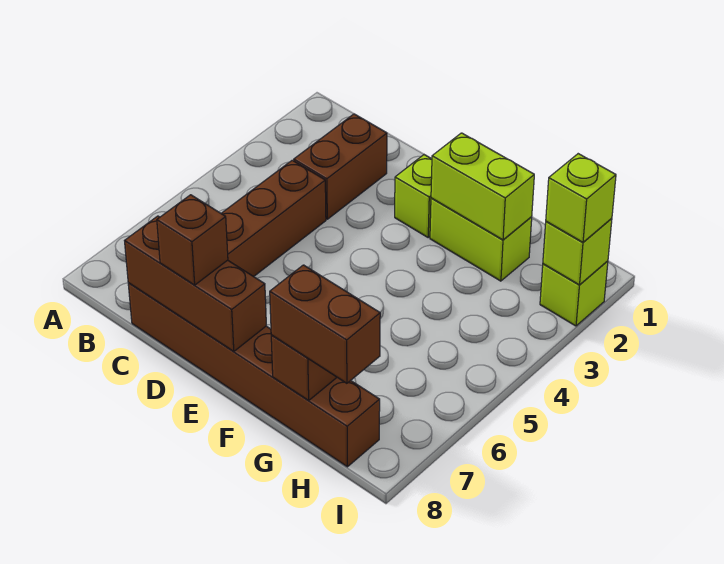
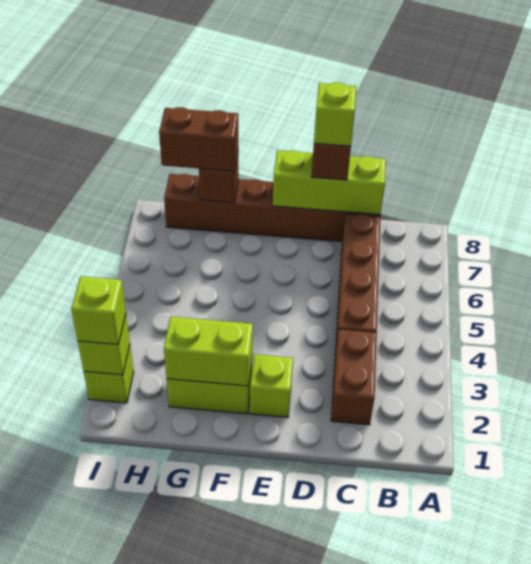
brown 1x3 brick [125,216,266,351] -> lime 1x3 brick [273,150,386,215]
none -> lime 1x1 brick [314,82,356,146]

